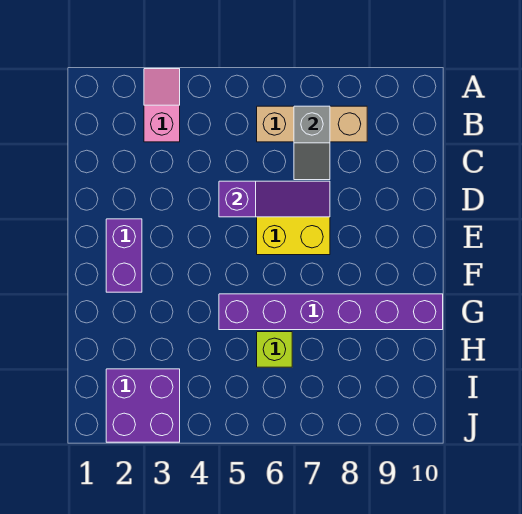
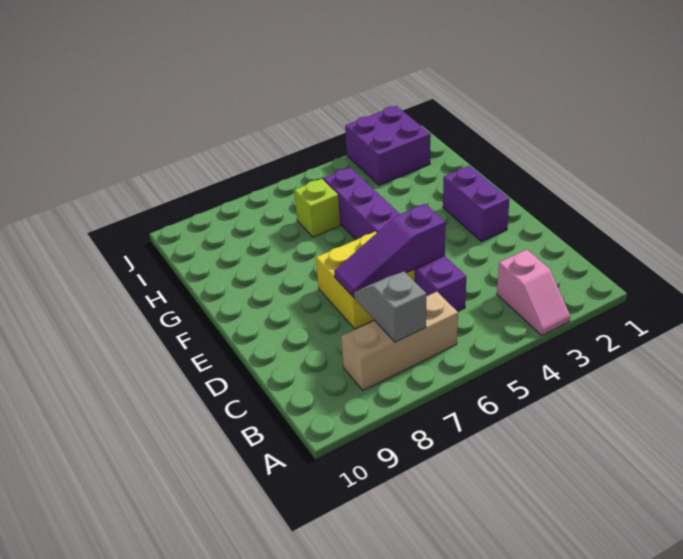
purple 1x6 brick [219,294,443,330] -> purple 1x6 brick turned to [323,167,467,312]

